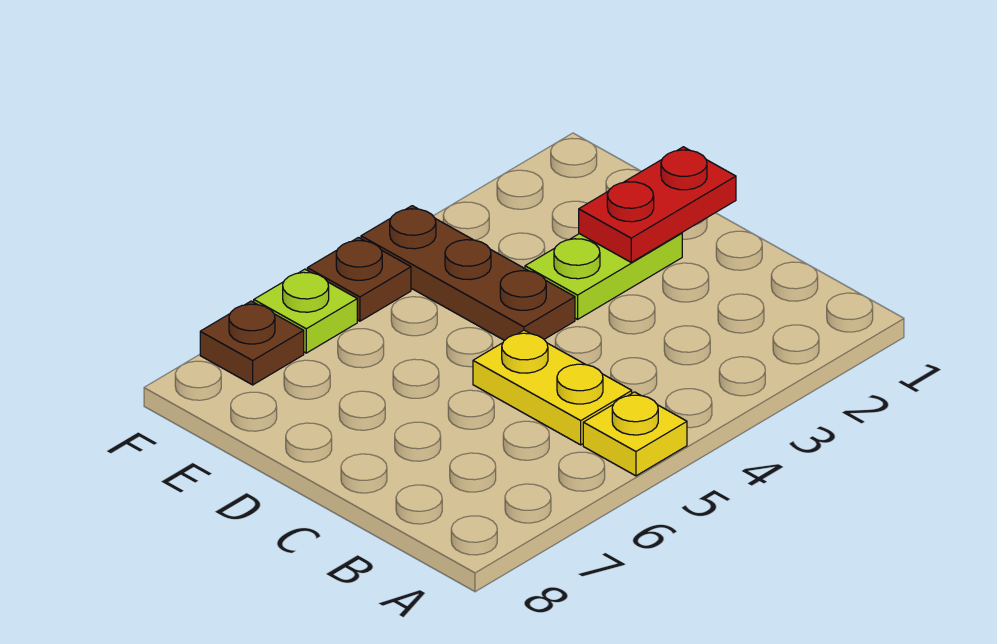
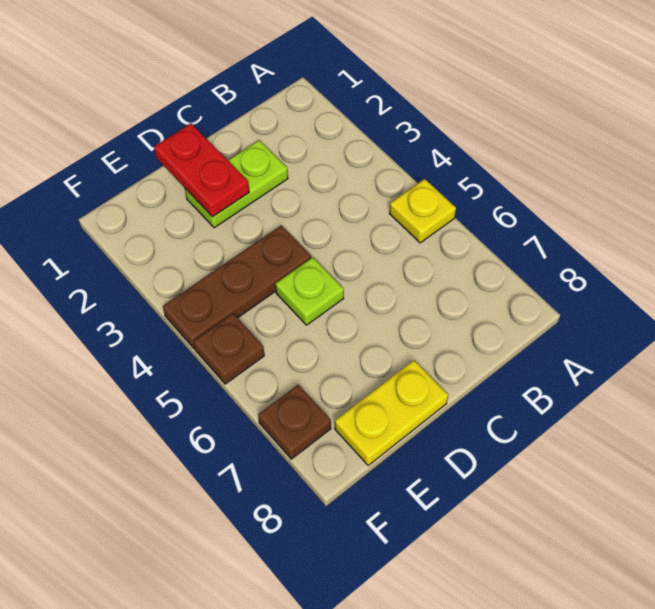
yellow 1x2 plate [473,330,632,445] -> yellow 1x2 plate moved to [335,360,448,465]
lime 1x2 plate [525,233,682,319] -> lime 1x2 plate turned to [185,140,288,228]
lime 1x1 plate [254,269,357,353] -> lime 1x1 plate moved to [275,257,344,325]

